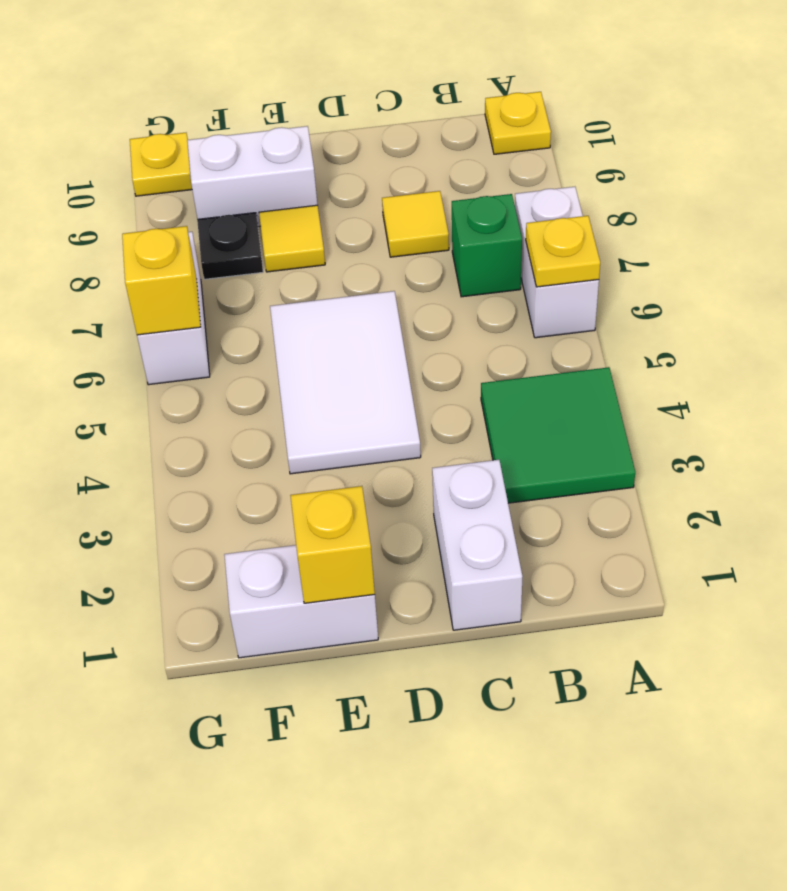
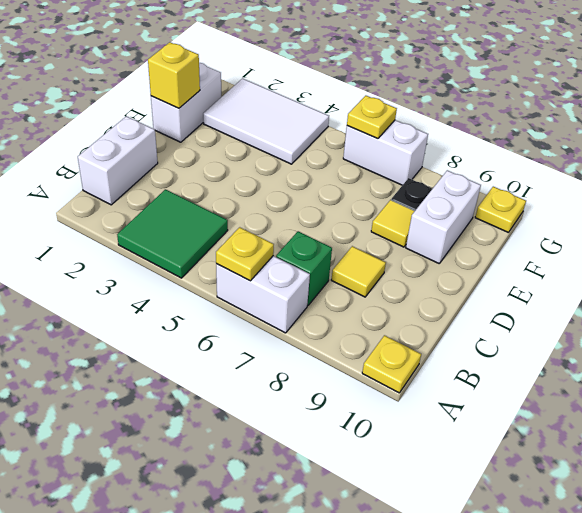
white 1x2 brick [432,460,522,630] -> white 1x2 brick turned to [78,116,158,205]
white 2x3 tile [270,291,421,474] -> white 2x3 tile moved to [203,79,329,164]
yellow 1x1 brick [122,226,201,335] -> yellow 1x1 plate [347,96,397,138]

